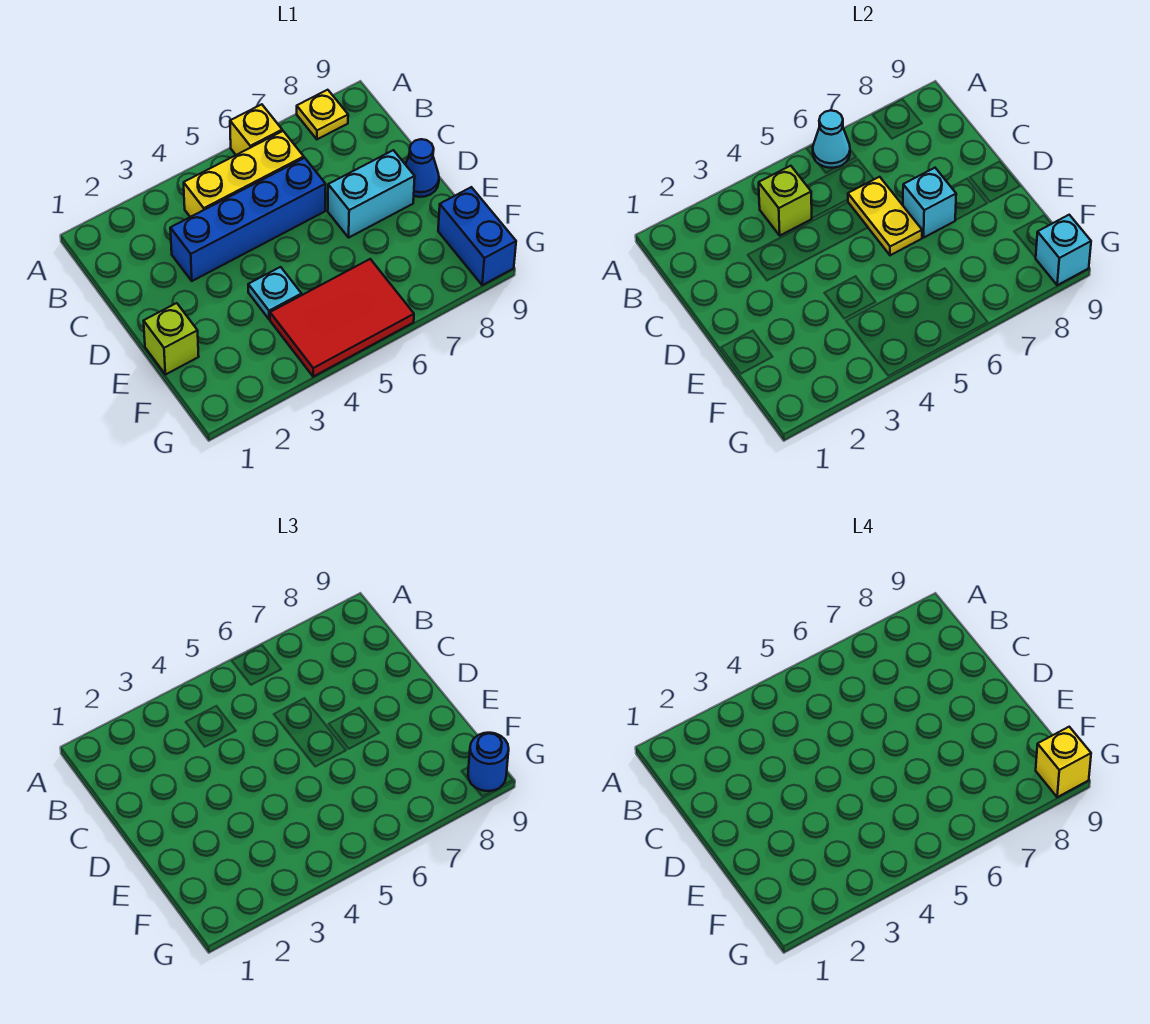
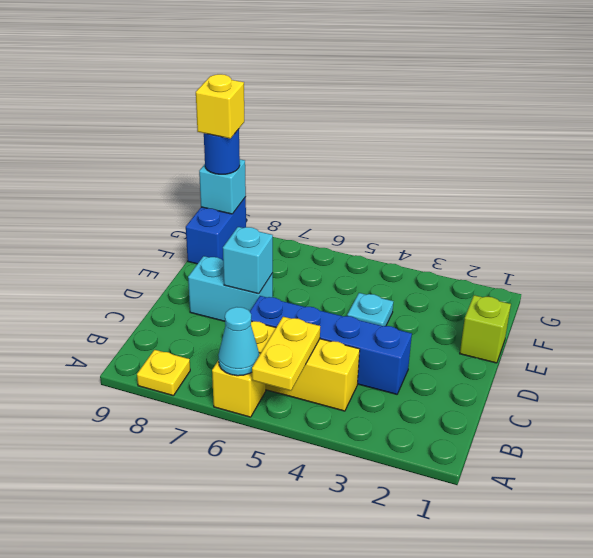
lime 1x1 brick [759,166,812,235] -> none
yellow 1x2 plate [848,177,922,255] -> yellow 1x2 plate moved to [252,317,320,391]
blue 1x1 cone [406,139,439,197] -> none
red 2x3 tile [270,259,414,377] -> none

